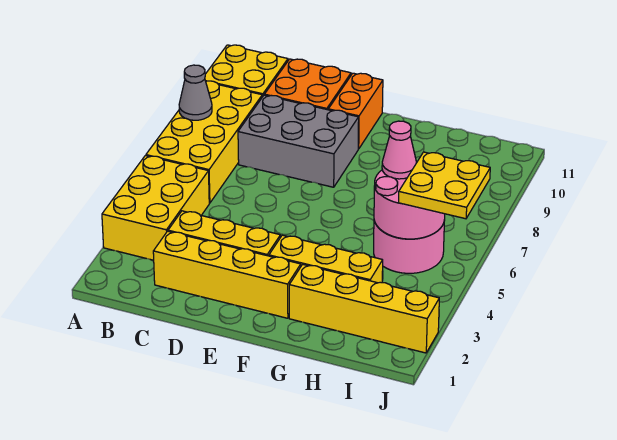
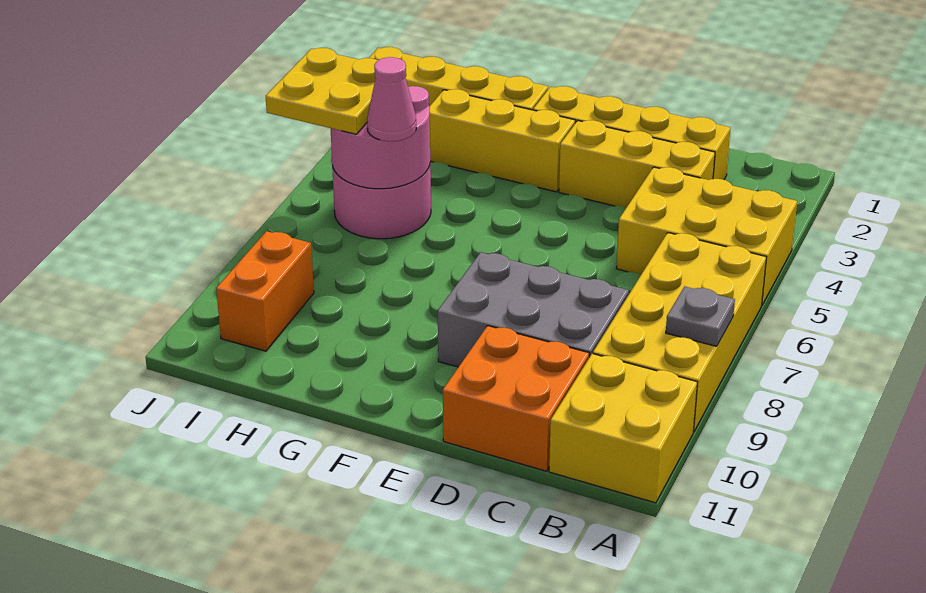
yellow 2x3 brick [102,156,209,260] -> yellow 2x3 brick turned to [616,167,797,305]
grey 1x1 cone [179,65,212,120] -> grey 1x1 plate [666,286,735,346]
orange 1x2 brick [328,73,383,149] -> orange 1x2 brick moved to [216,231,314,351]

